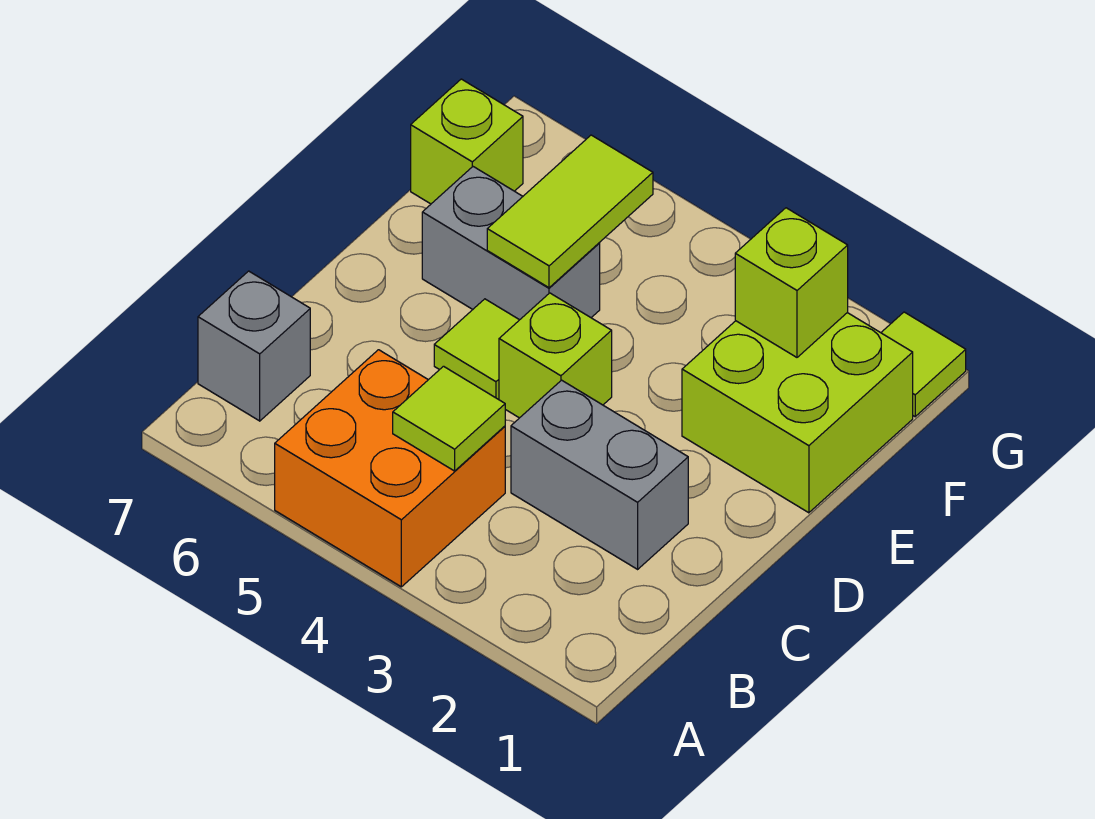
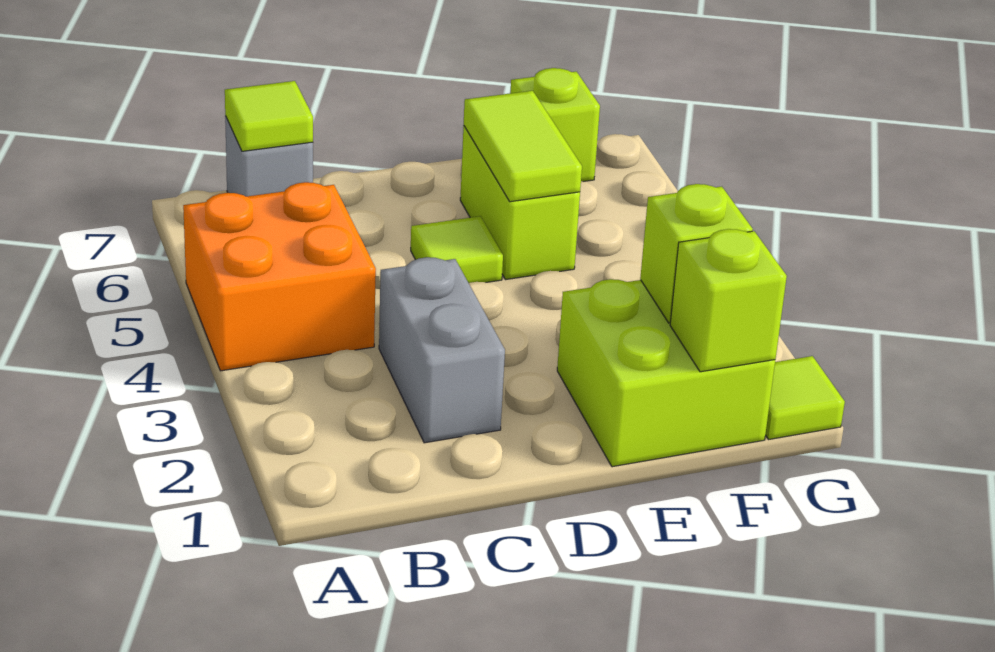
lime 1x1 tile [393,366,505,471] -> lime 1x1 tile moved to [225,81,313,151]
lime 1x1 brick [499,293,612,418] -> lime 1x1 brick moved to [670,229,787,372]
grey 1x2 brick [422,167,600,320] -> lime 1x2 brick [460,126,580,280]
lime 1x2 tile [487,135,653,288] -> lime 1x2 tile turned to [464,91,582,202]

